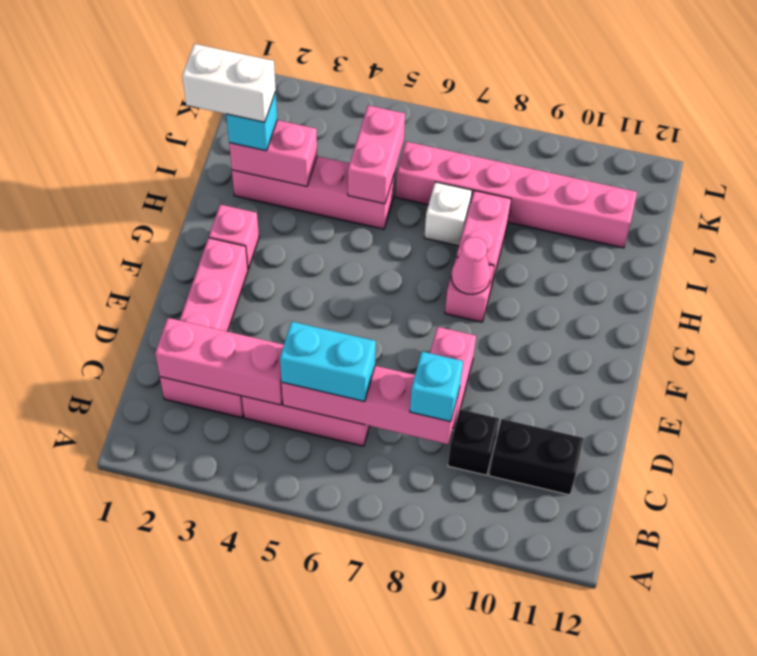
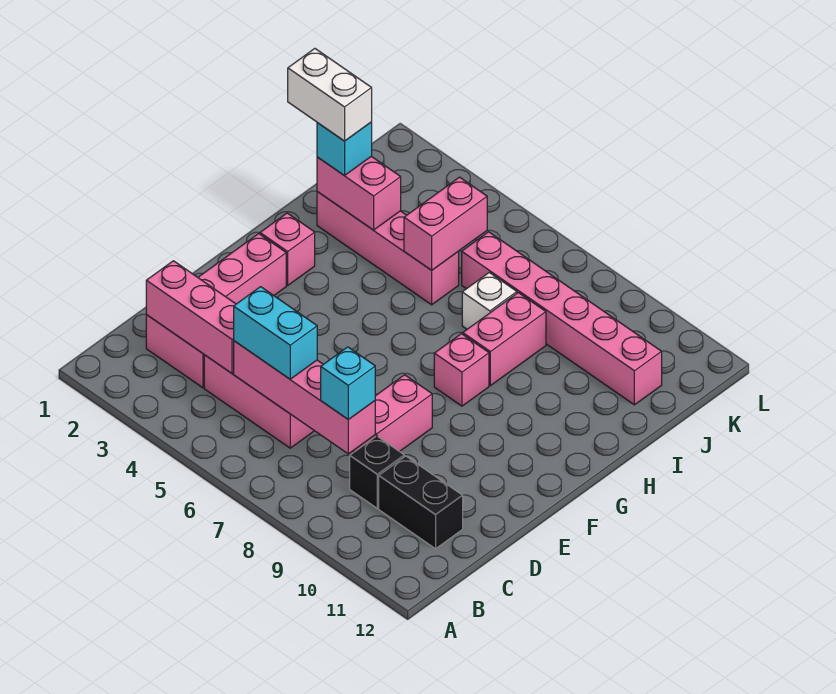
pink 1x1 cone [451,237,491,295] -> none

